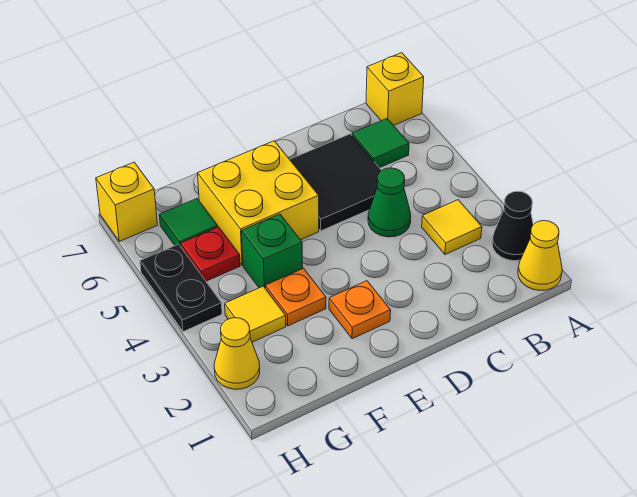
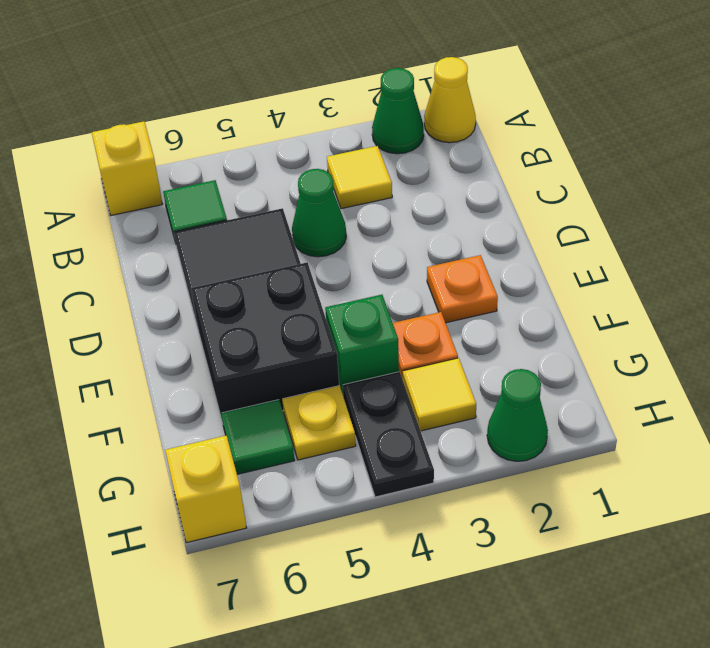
black 1x1 cone [492,191,533,261] -> green 1x1 cone [372,68,424,154]
yellow 2x2 brick [198,141,319,265] -> black 2x2 brick [191,263,339,422]
red 1x1 plate [181,227,240,281] -> yellow 1x1 plate [282,386,356,460]
yellow 1x1 cone [214,318,260,389] -> green 1x1 cone [487,369,548,461]
black 1x2 plate [140,244,222,332] -> black 1x2 plate turned to [343,372,434,497]

